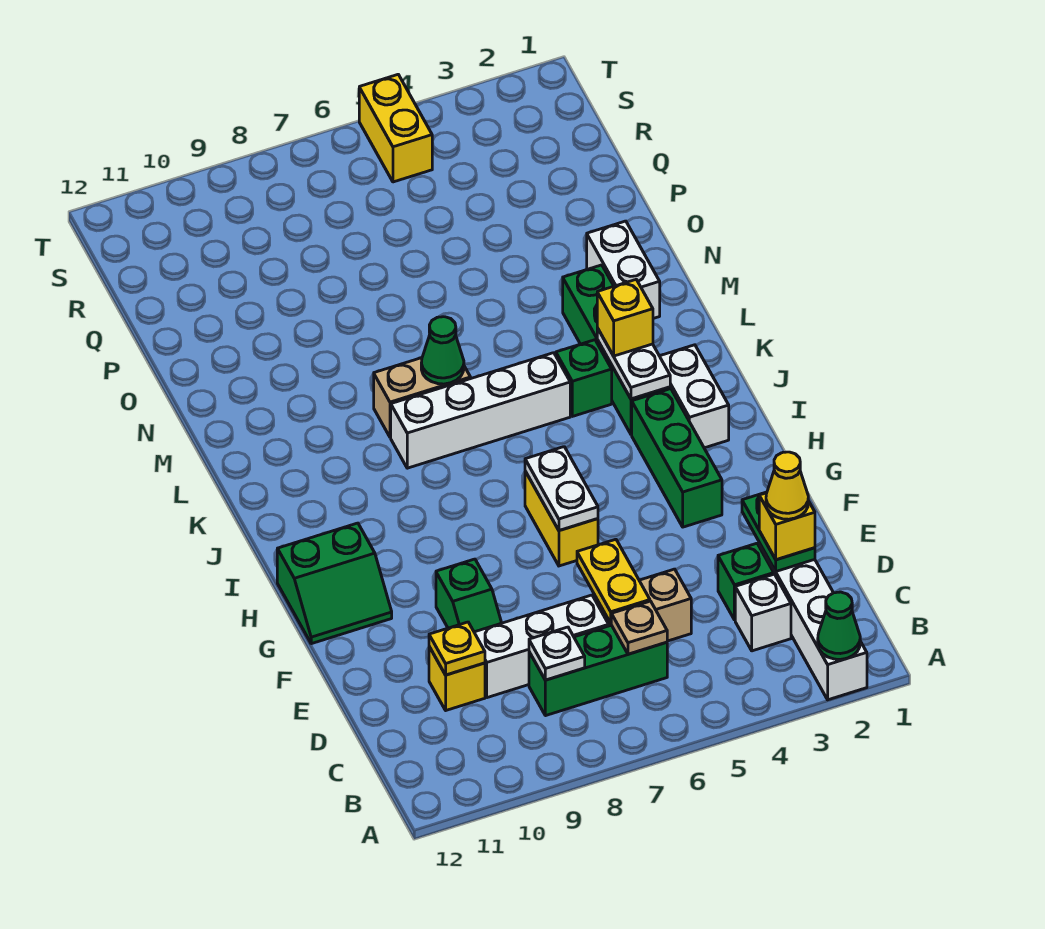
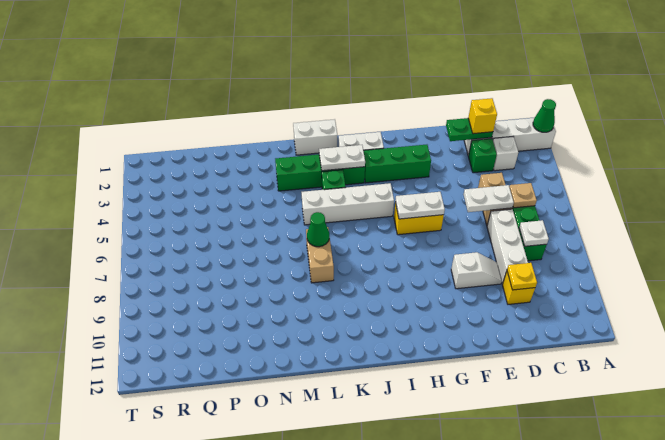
yellow 1x1 cone [766,452,808,519] -> none
yellow 1x2 plate [577,539,650,623] -> white 1x2 plate [463,185,514,212]
green 1x2 slope [436,559,502,632] -> white 1x2 slope [451,252,502,289]
green 2x2 slope [277,523,392,644] -> none
yellow 1x1 brick [597,280,653,356] -> none
white 1x4 brick [391,353,570,468] -> white 1x4 brick turned to [302,183,394,225]
white 1x2 brick [587,221,660,319] -> white 1x2 brick moved to [293,119,337,155]
yellow 1x2 brick [359,75,432,182] -> none

